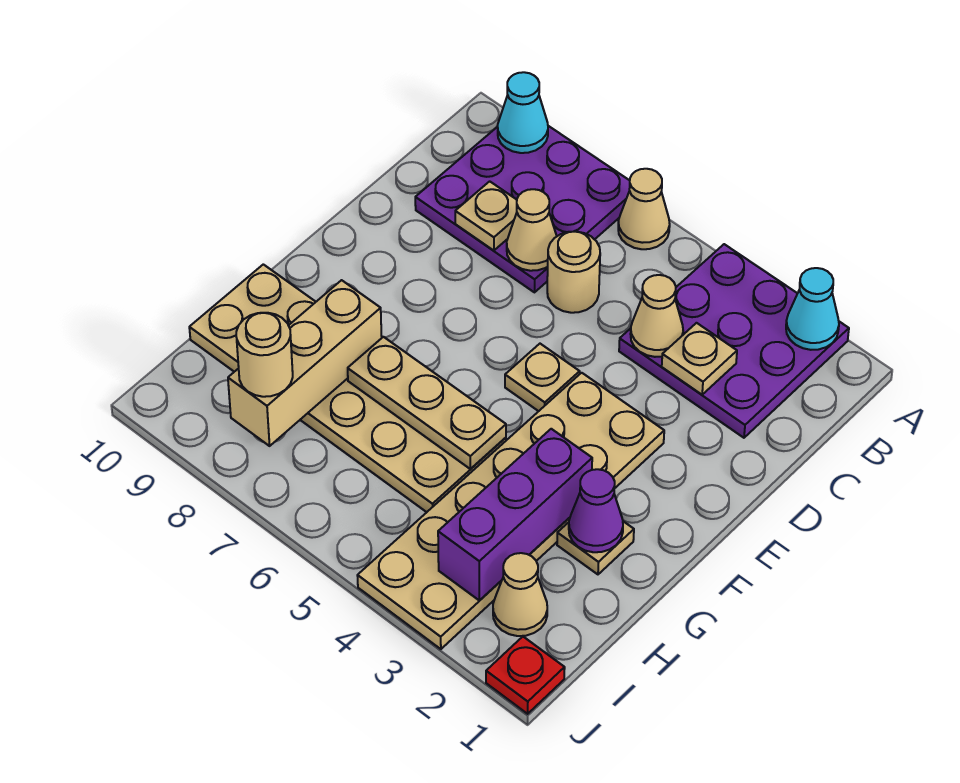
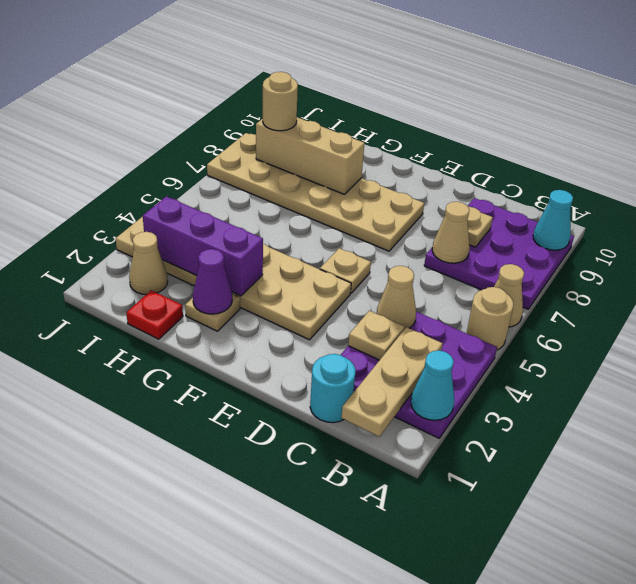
none -> cyan 1x1 round brick [310,354,355,423]
tan 1x1 round brick [547,231,600,313] -> tan 1x1 round brick moved to [467,287,514,350]
tan 2x6 plate [189,264,506,512] -> tan 2x6 plate turned to [207,133,424,251]
tan 1x3 plate [348,337,506,469] -> tan 1x3 plate moved to [341,327,443,436]
red 1x1 plate [486,637,565,714] -> red 1x1 plate moved to [126,290,183,339]

